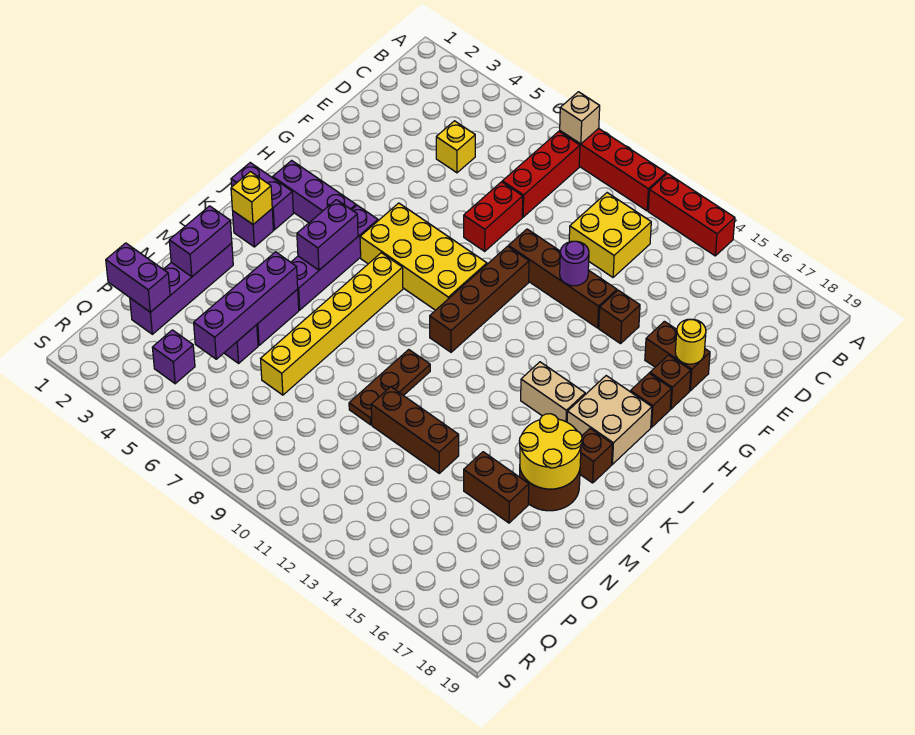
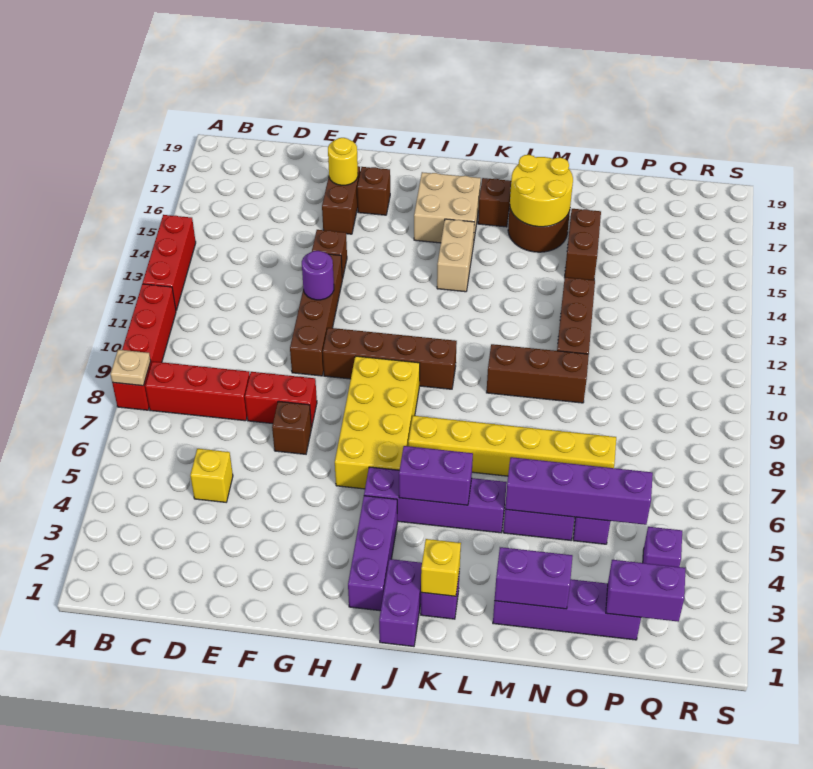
tan 1x1 brick [560,92,600,144] -> tan 1x1 plate [111,350,151,386]
yellow 2x2 brick [569,193,651,277] -> none
brown 1x1 brick [630,373,671,427] -> brown 1x1 brick moved to [272,401,312,454]
brown 1x3 plate [349,350,430,425] -> brown 1x3 brick [486,344,589,403]
purple 1x2 brick [106,243,170,312] -> purple 1x2 brick turned to [606,560,685,622]

